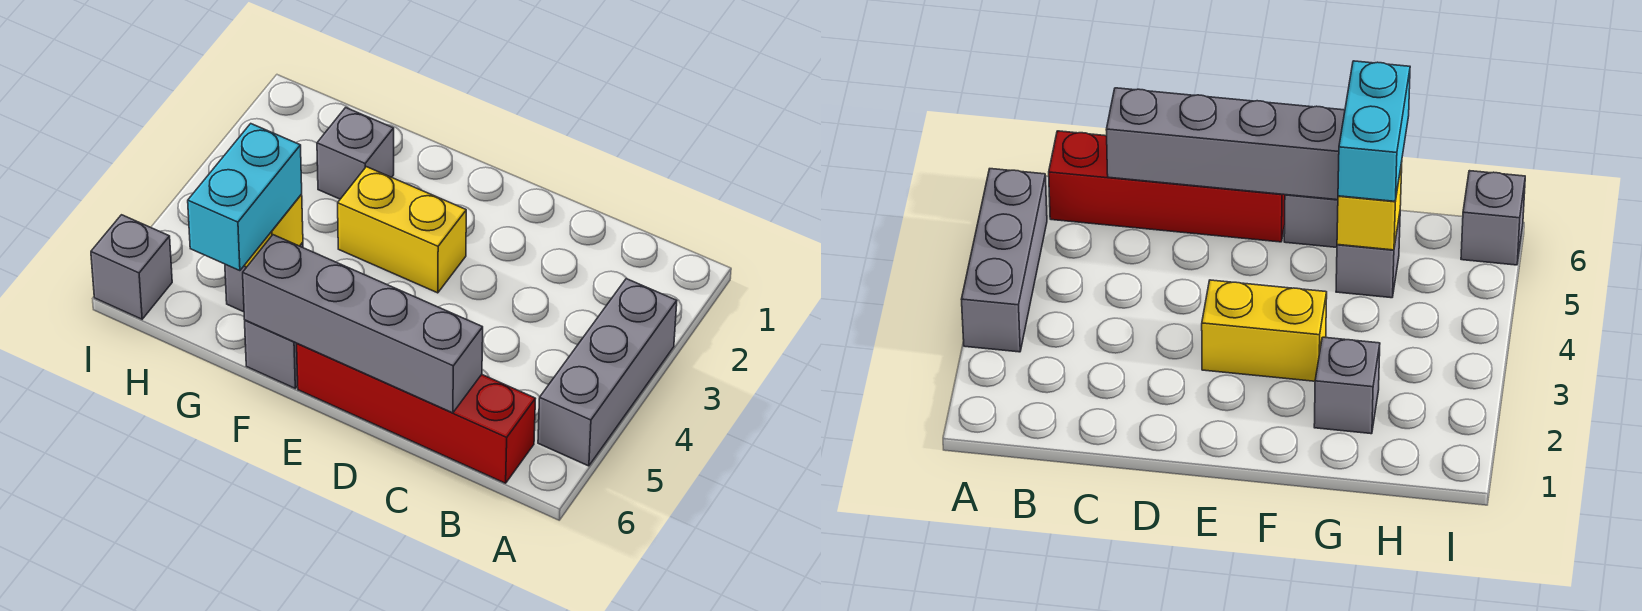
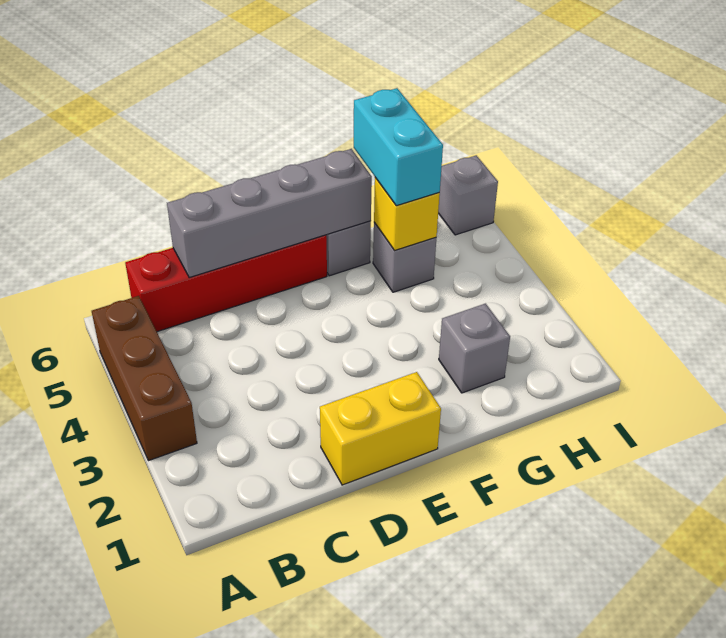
grey 1x3 brick [538,279,677,466] -> brown 1x3 brick [92,296,197,461]
yellow 1x2 brick [338,167,466,293] -> yellow 1x2 brick moved to [320,372,441,485]

